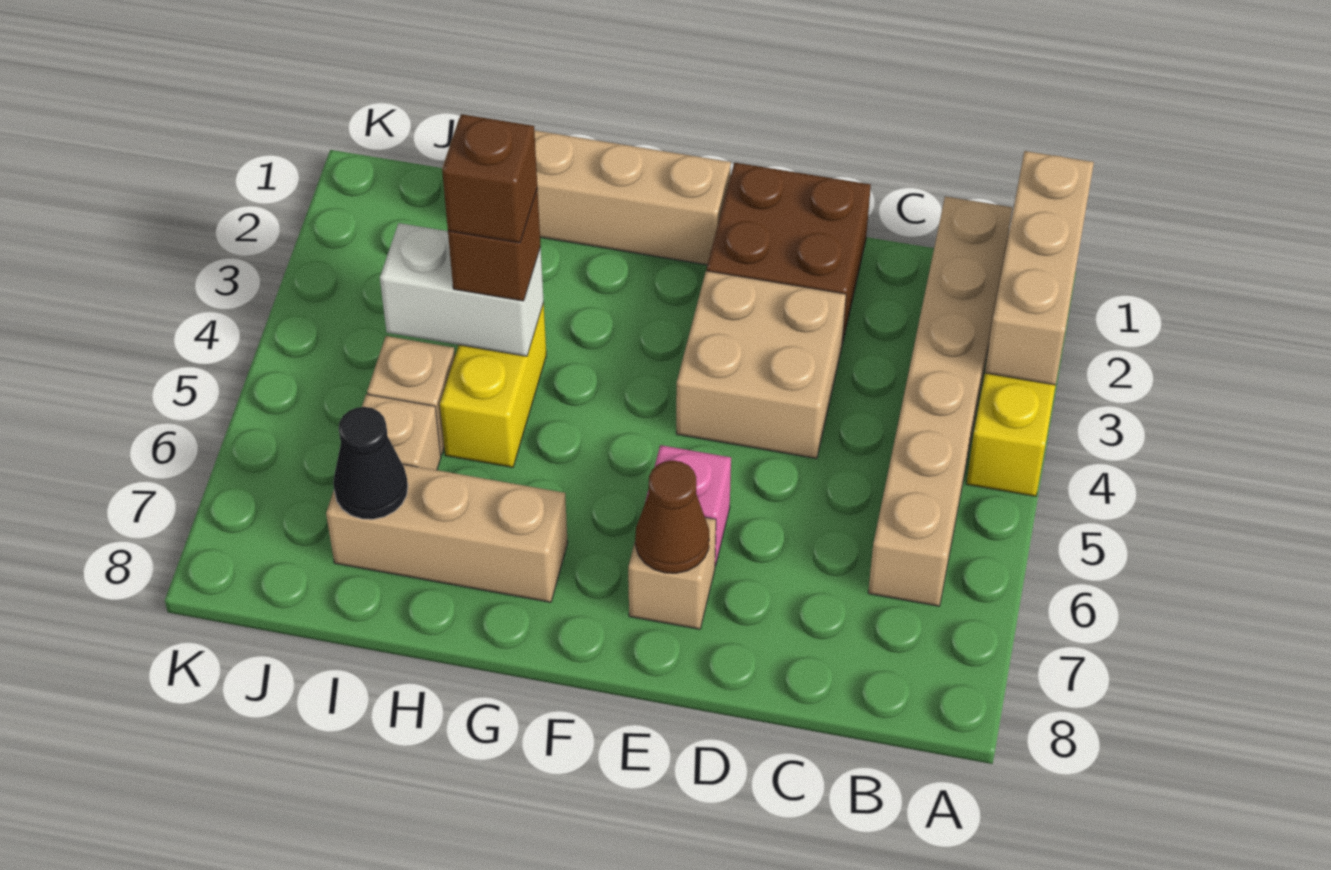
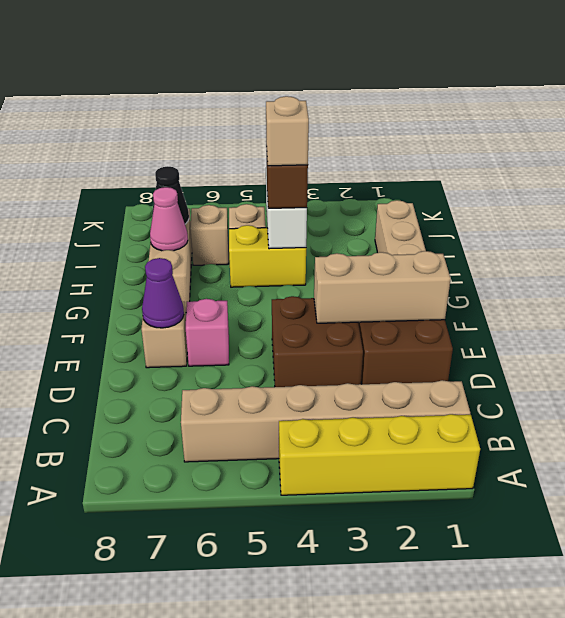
tan 1x3 brick [985,151,1094,385] -> tan 1x3 brick moved to [314,251,451,323]
tan 2x2 brick [676,271,846,459] -> brown 2x2 brick [272,296,363,387]
brown 1x1 cone [635,461,709,573] -> purple 1x1 cone [142,258,184,328]
brown 1x1 brick [442,114,537,243] -> tan 1x1 brick [266,96,309,166]
none -> pink 1x1 cone [150,187,188,251]

